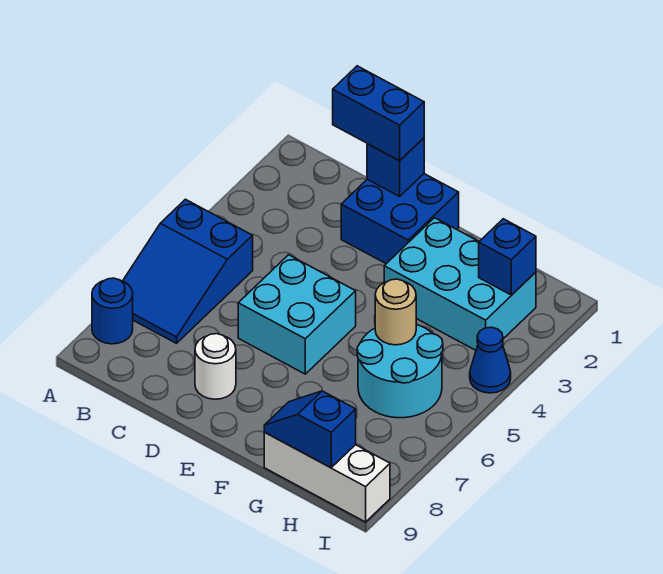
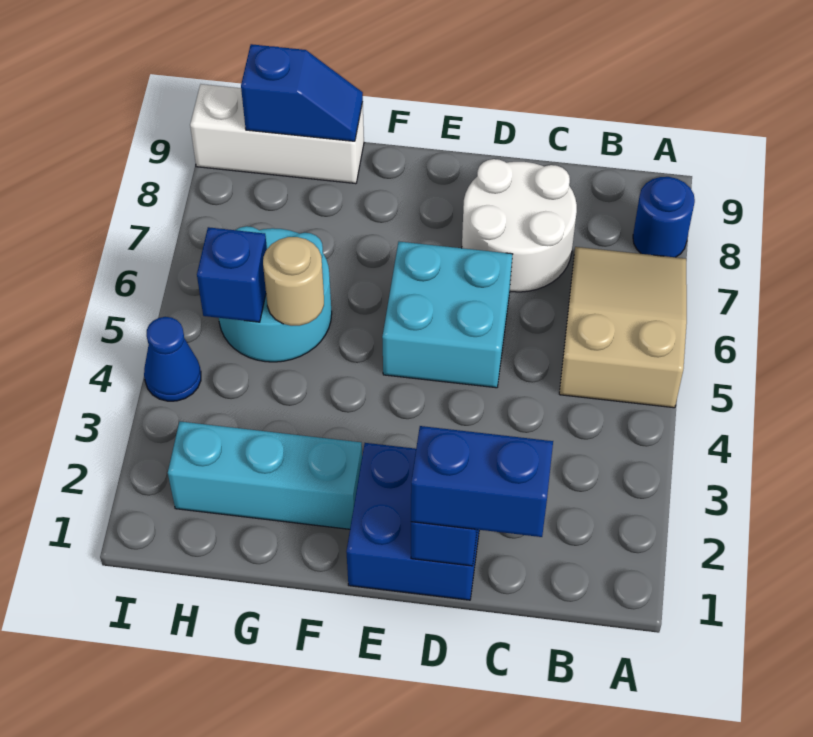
blue 2x3 slope [123,199,253,343] -> tan 2x3 slope [559,247,687,408]
white 1x1 round brick [195,334,236,399] -> white 2x2 round brick [462,159,577,292]
cyan 2x3 brick [384,218,536,350] -> cyan 1x3 brick [168,422,362,529]
blue 1x1 brick [479,219,536,295] -> blue 1x1 brick moved to [197,227,267,322]

